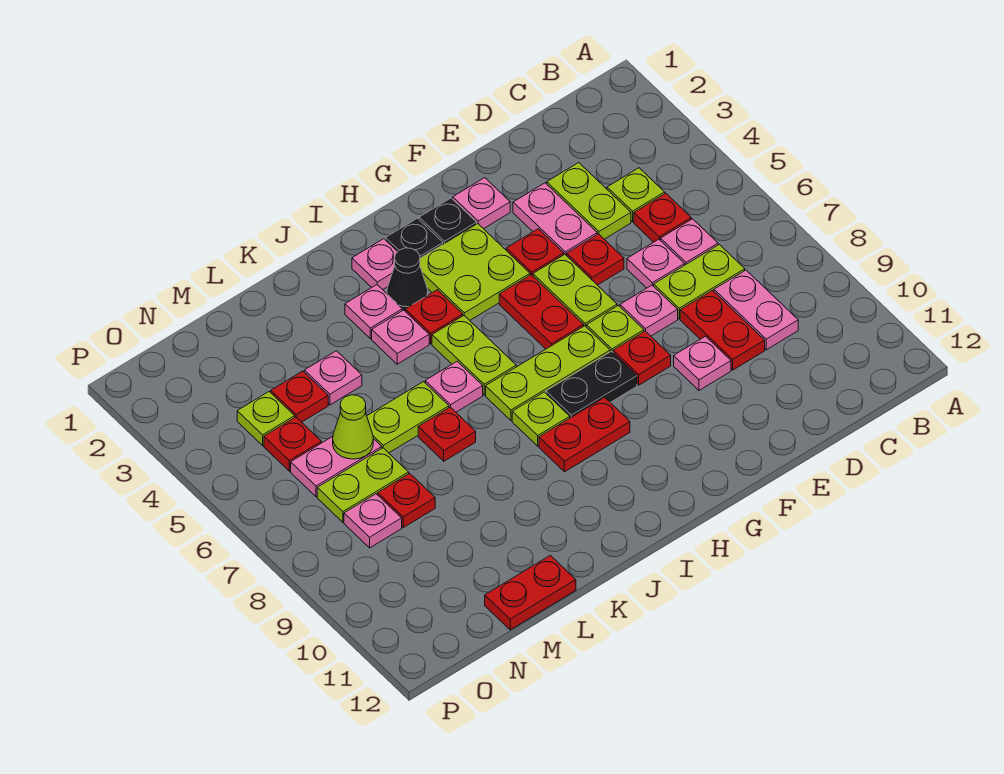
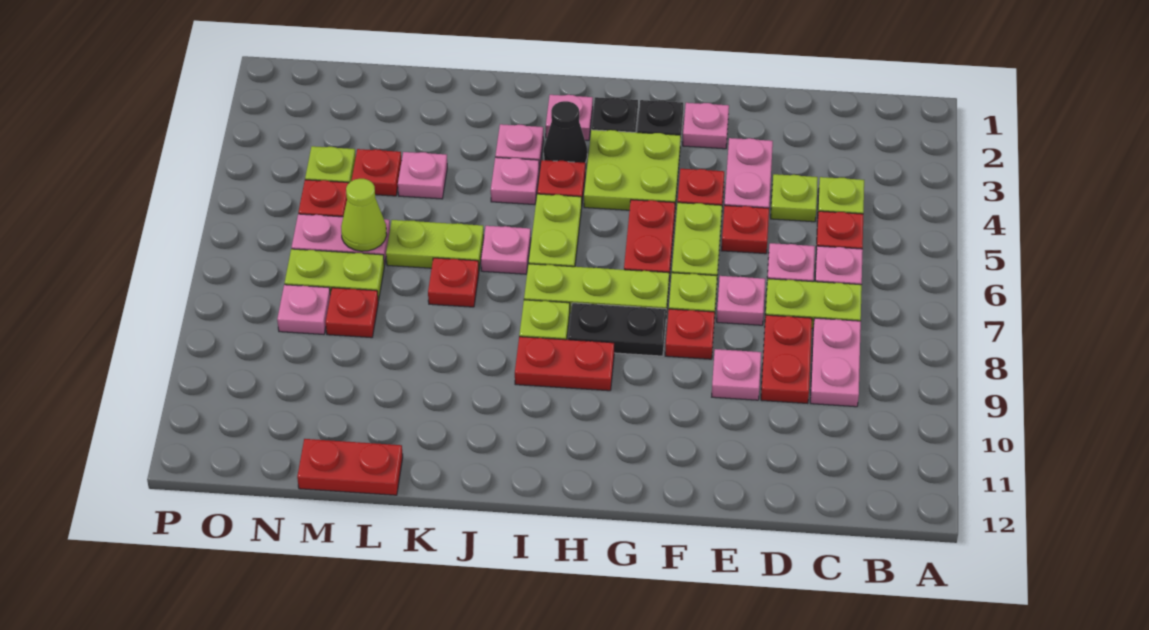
lime 1x2 plate [547,163,631,239] -> lime 1x1 plate [771,174,818,222]

